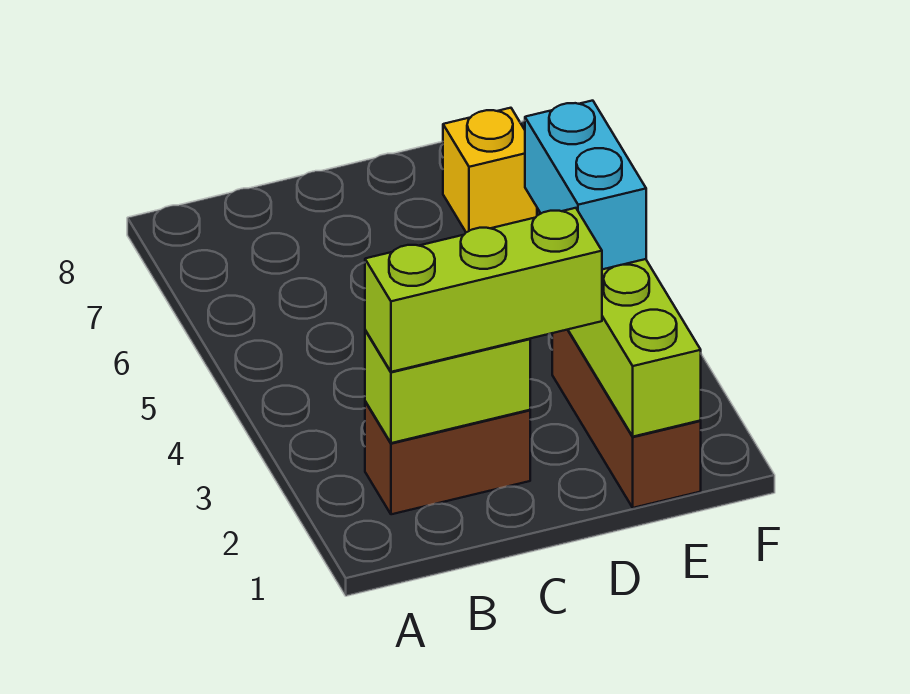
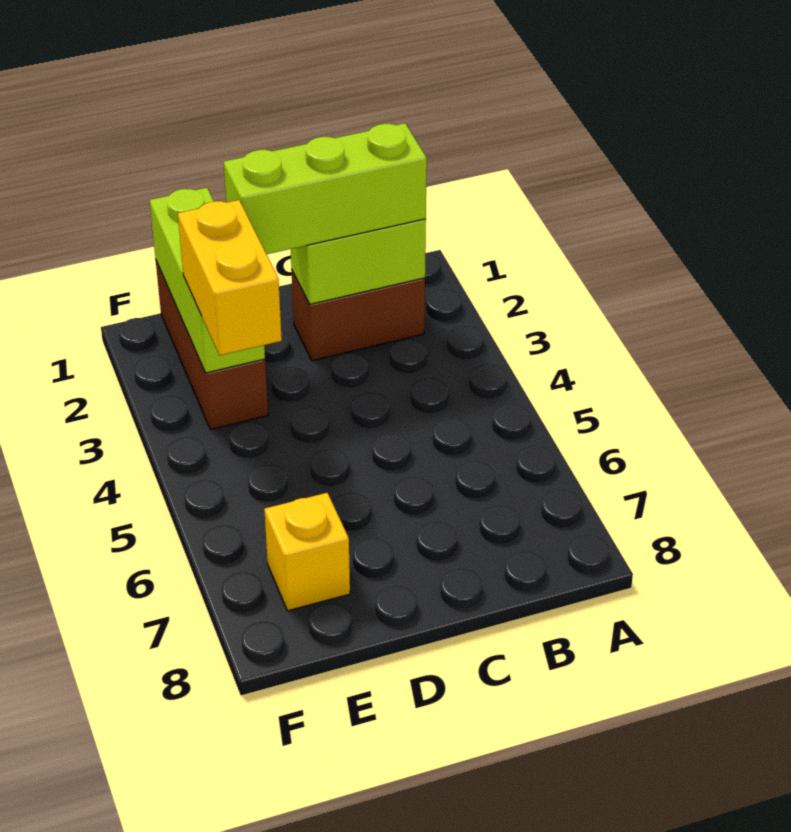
cyan 1x2 brick [525,101,646,269] -> yellow 1x2 brick [178,200,282,355]

